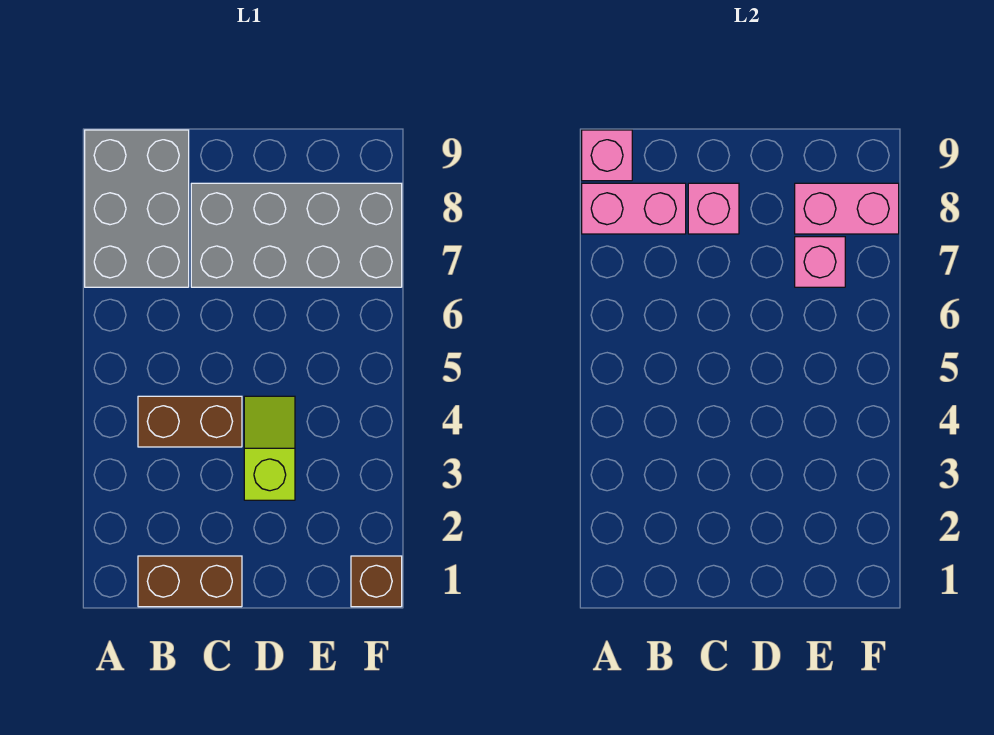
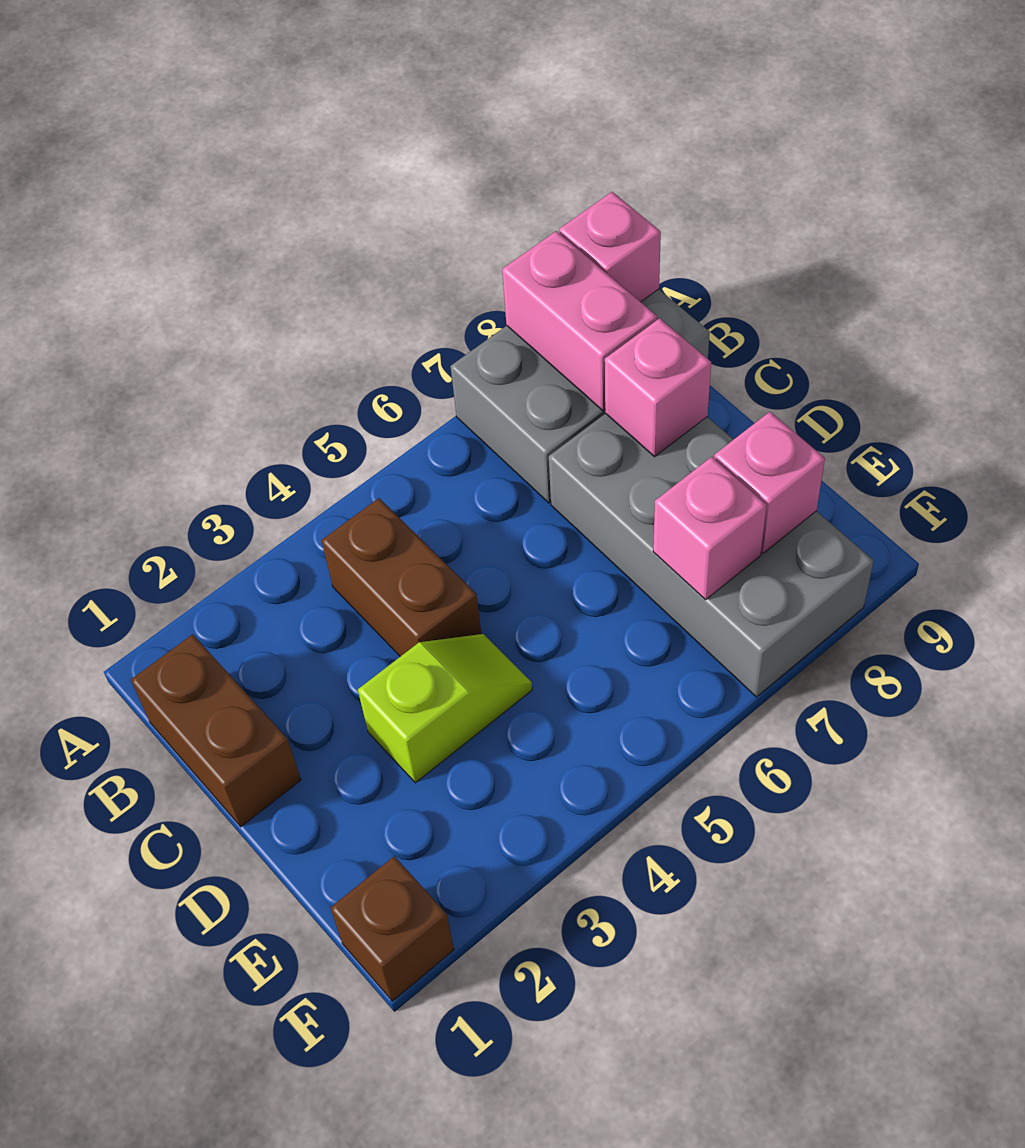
pink 1x2 brick [795,183,899,234] -> pink 1x1 brick [714,412,825,553]

